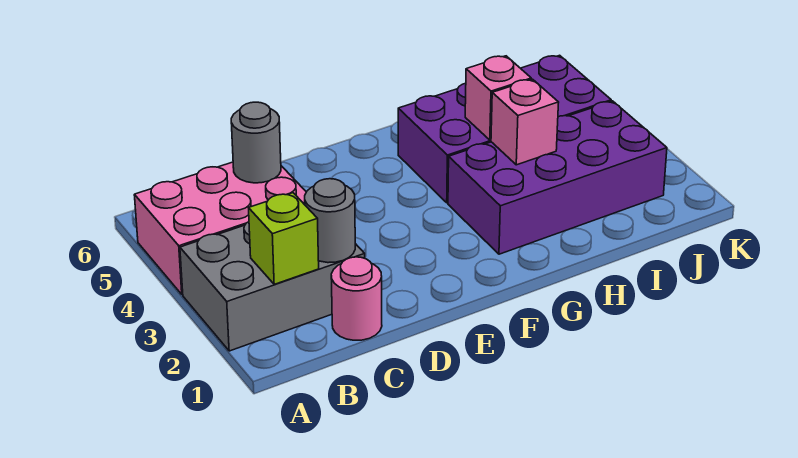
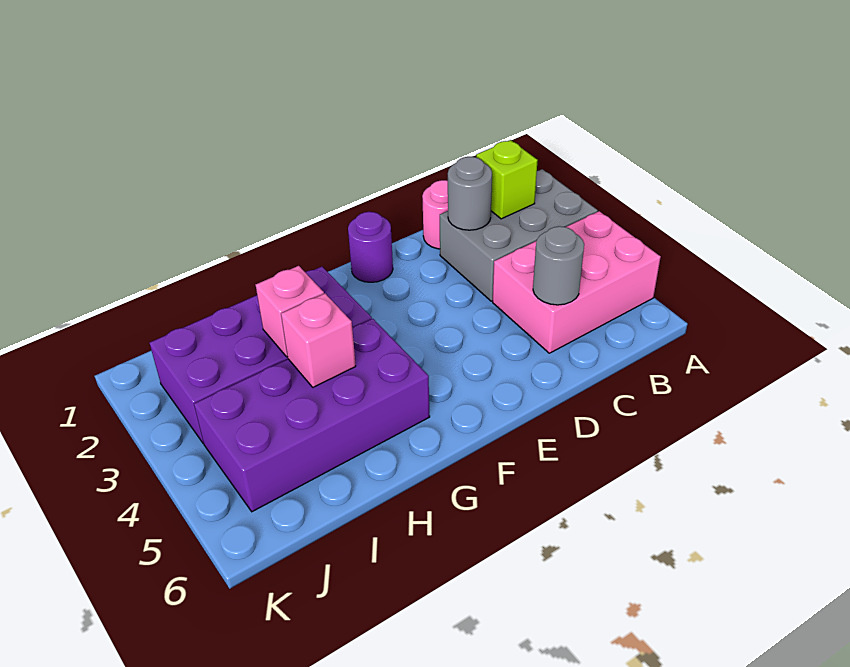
none -> purple 1x1 round brick [348,212,393,282]

